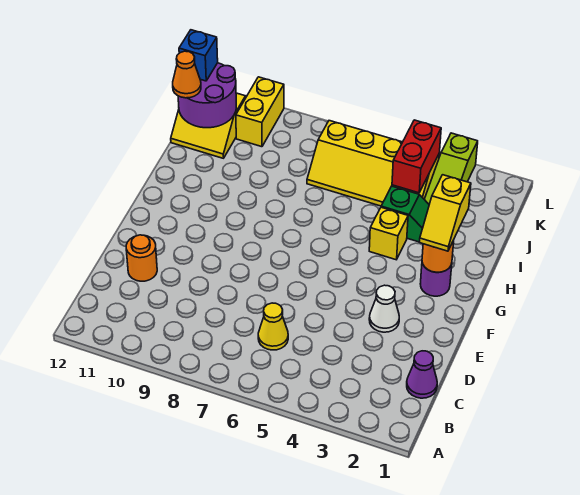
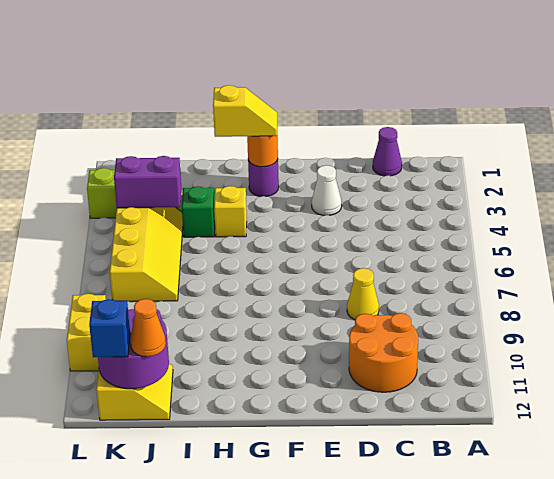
yellow 1x1 cone [258,303,288,350] -> yellow 1x1 cone moved to [347,268,379,320]
orange 1x1 round brick [126,235,157,281] -> orange 2x2 round brick [349,313,418,392]
red 1x2 brick [392,120,441,193] -> purple 1x2 brick [114,156,181,208]
yellow 1x2 brick [236,77,284,147] -> yellow 1x2 brick turned to [67,294,106,371]

